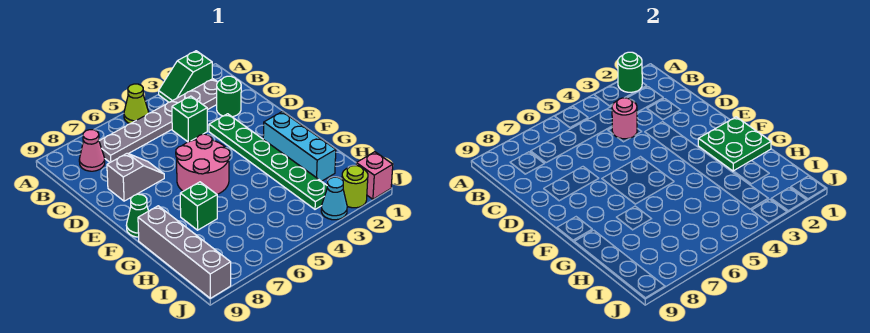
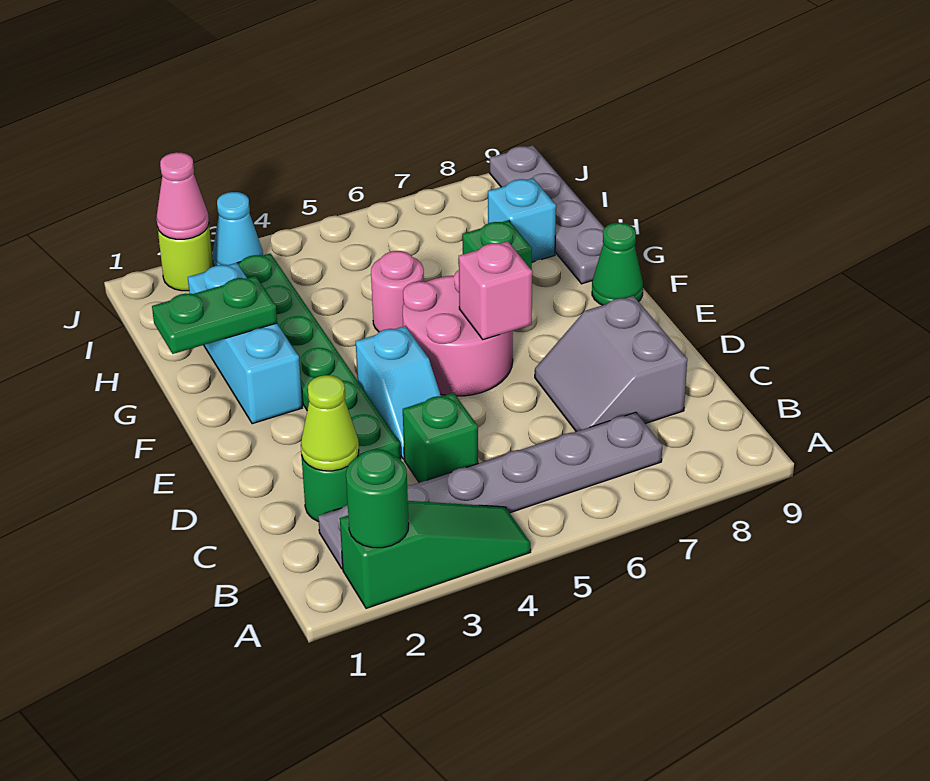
green 1x2 slope [159,51,212,102] -> green 1x3 slope [340,501,531,608]
lime 1x1 cone [124,84,149,124] -> lime 1x1 cone moved to [301,375,359,471]
pink 1x1 cone [79,130,105,171] -> pink 1x1 cone moved to [156,152,209,239]
pink 1x1 round brick [612,98,637,139] -> pink 1x1 round brick moved to [371,251,424,332]
none -> cyan 1x2 slope [356,326,441,459]
grey 1x2 slope [107,153,164,201] -> grey 2x2 slope [535,296,687,432]
green 2x2 plate [698,117,771,171] -> green 1x2 plate [152,276,277,354]
grey 1x4 brick [138,206,231,298] -> grey 1x4 plate [490,145,604,284]
none -> cyan 1x1 brick [488,178,556,262]
pink 1x1 brick [356,152,393,199] -> pink 1x1 brick moved to [459,241,532,340]

